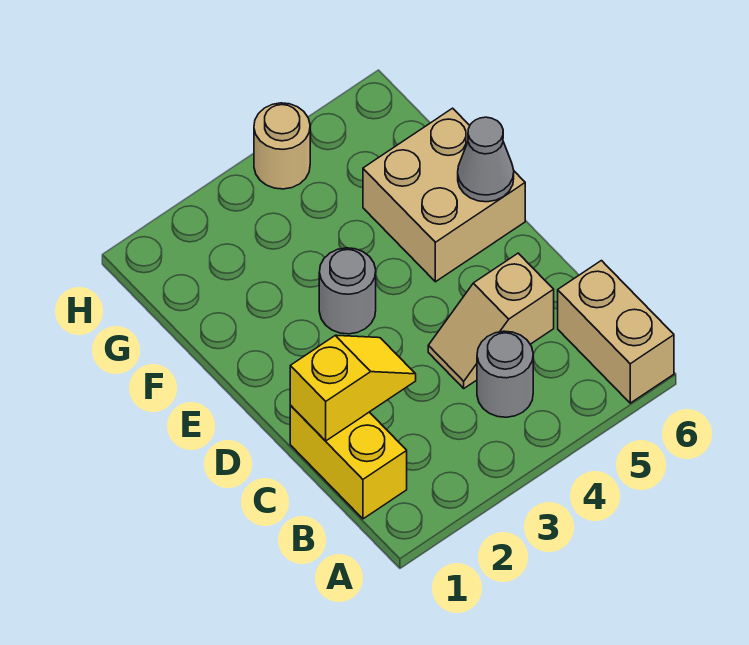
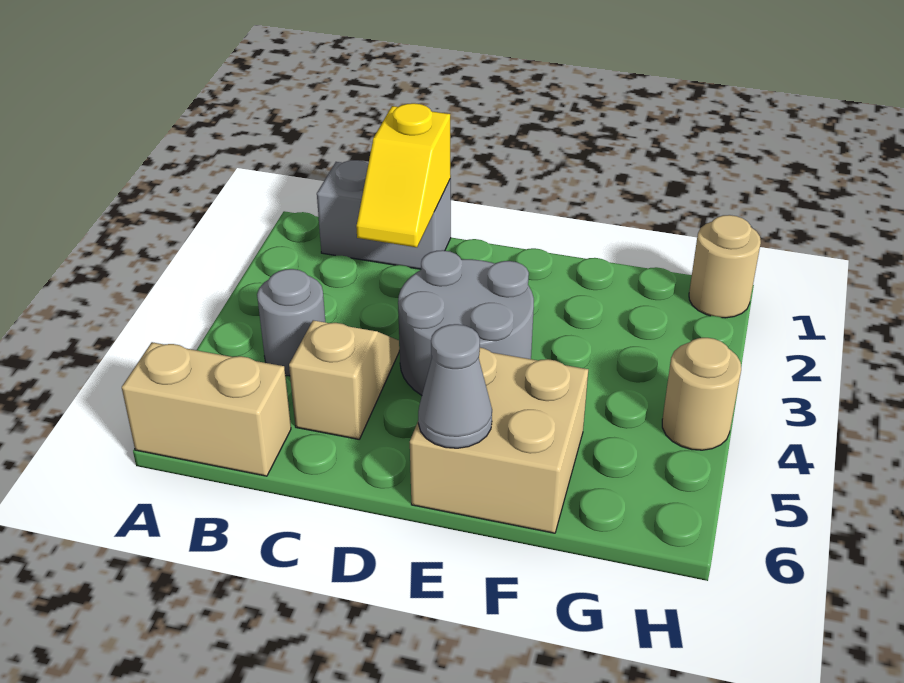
yellow 1x2 brick [290,406,407,519] -> grey 1x2 brick [317,160,451,269]
grey 1x1 round brick [319,248,376,334] -> grey 2x2 round brick [398,250,534,395]
none -> tan 1x1 round brick [689,215,761,318]

